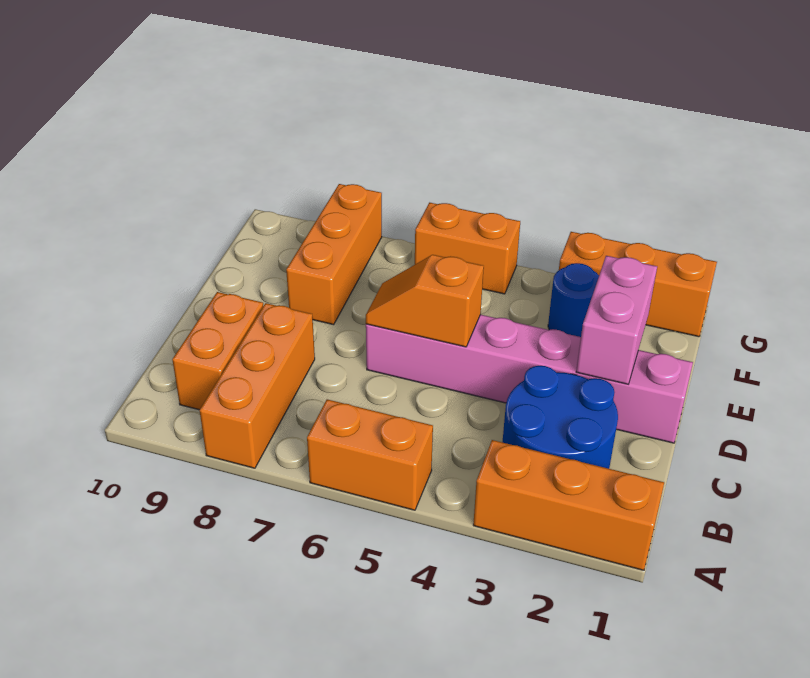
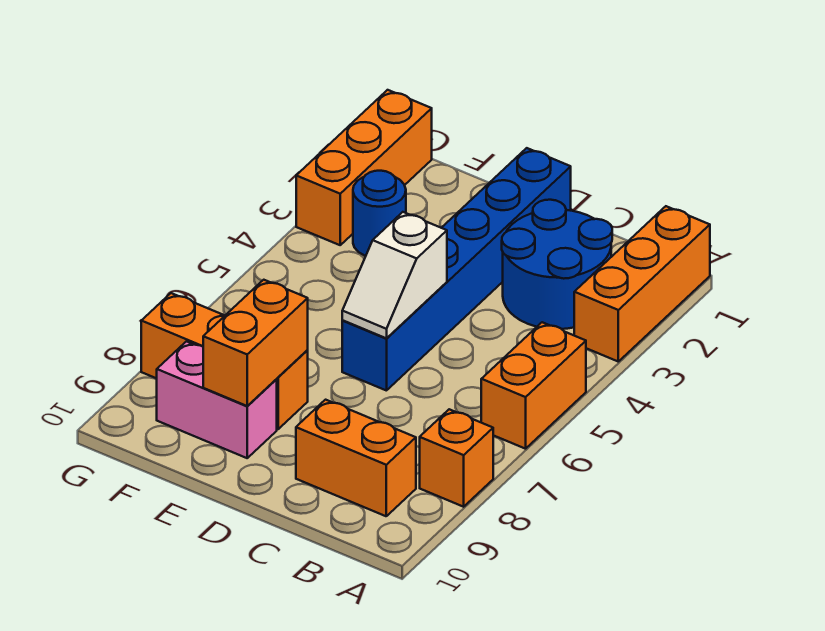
orange 1x3 brick [200,303,315,468] -> orange 1x1 brick [420,409,493,507]
pink 1x6 brick [366,315,693,443] -> blue 1x6 brick [342,148,571,391]
pink 1x2 brick [576,256,657,384] -> pink 1x2 brick moved to [157,341,277,458]
orange 1x2 slope [366,255,484,347] -> white 1x2 slope [342,212,447,338]
orange 1x2 brick [415,203,520,294] -> orange 1x2 brick moved to [203,280,308,406]

